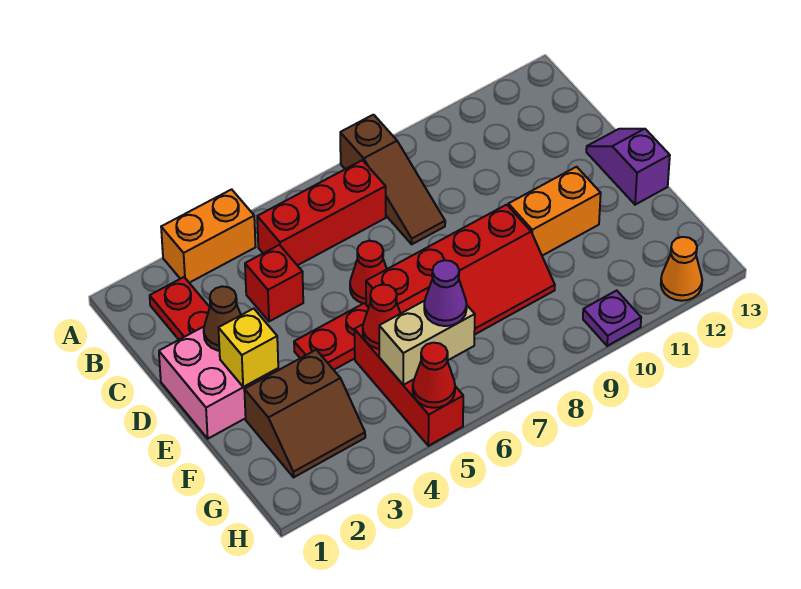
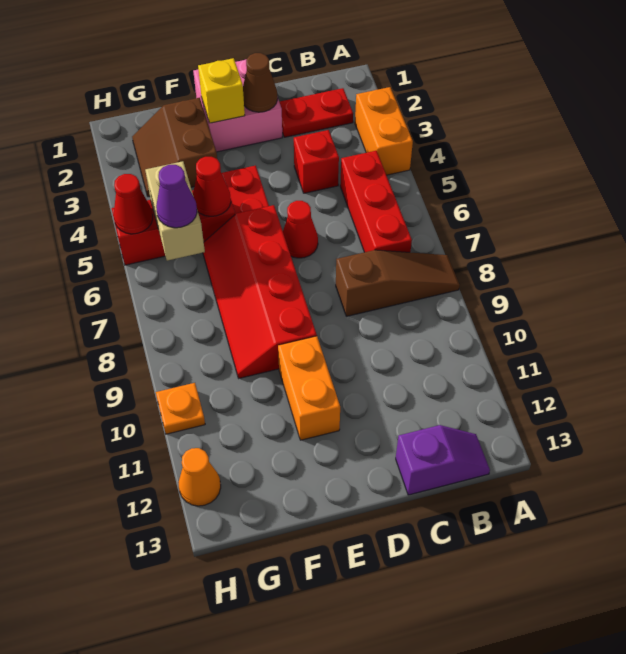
brown 1x3 slope [340,115,445,244] -> brown 1x3 slope turned to [336,250,460,316]
purple 1x2 slope [586,129,670,205] -> purple 1x2 slope moved to [396,425,490,495]
purple 1x1 plate [583,290,641,346] -> orange 1x1 plate [156,383,205,434]

